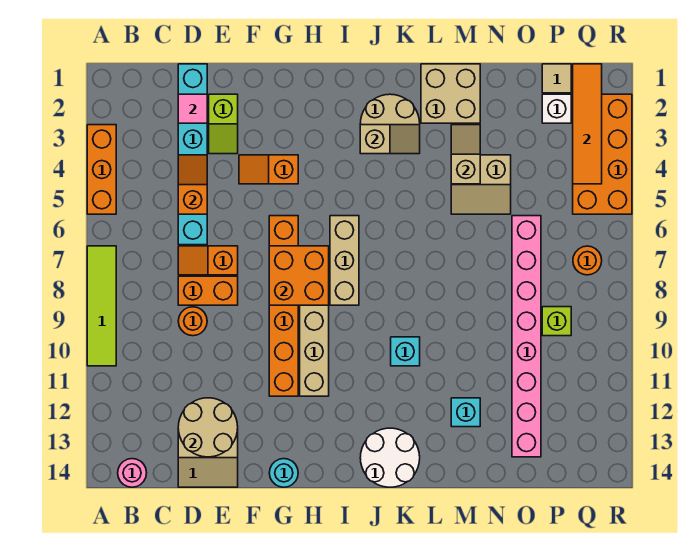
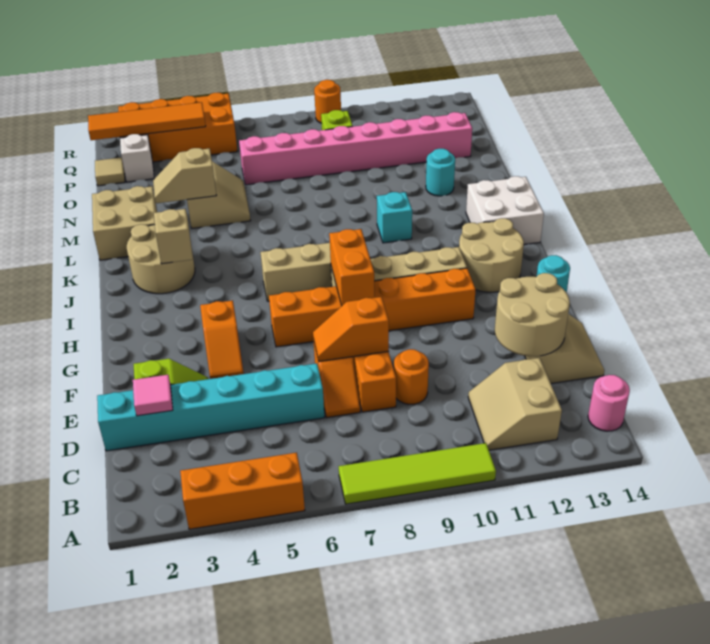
none -> tan 2x2 slope [468,358,562,450]
orange 1x2 slope [178,155,207,214] -> orange 1x2 slope moved to [313,297,389,361]
orange 2x2 brick [269,246,329,305] -> orange 1x2 brick [329,229,375,305]
none -> tan 2x2 round brick [459,218,524,292]
white 2x2 round brick [360,428,420,487] -> white 2x2 brick [466,176,544,245]
cyan 1x1 brick [451,398,480,427] -> cyan 1x1 round brick [426,149,455,196]
orange 1x1 round brick [573,246,602,275] -> orange 1x1 round brick moved to [314,80,341,123]

